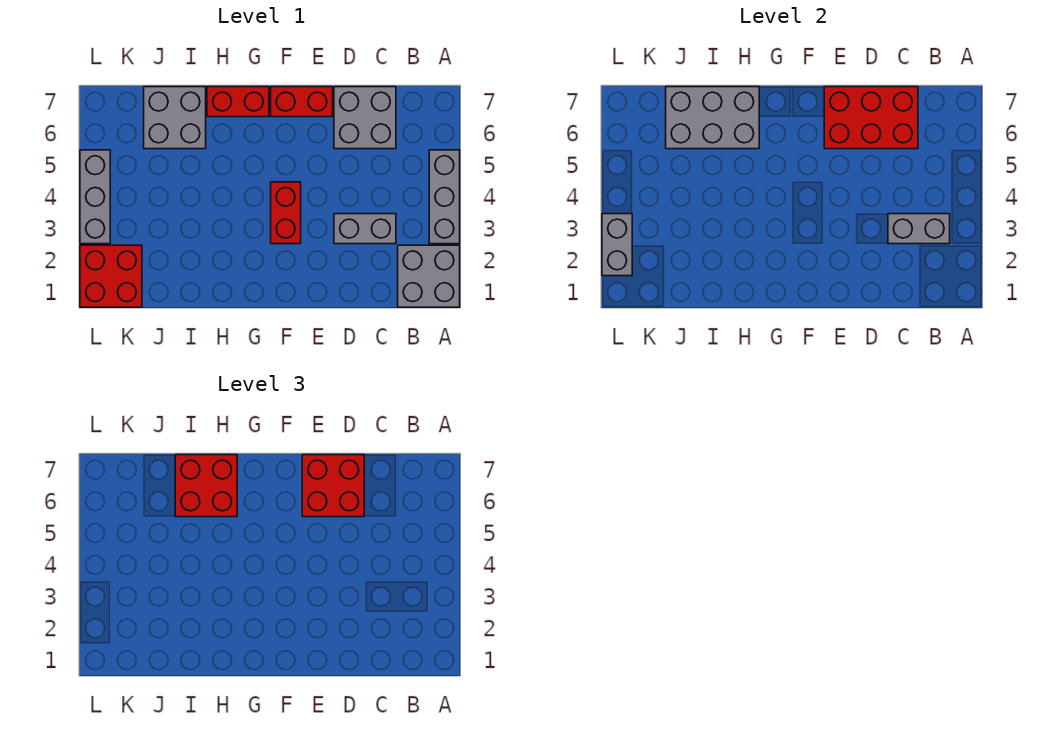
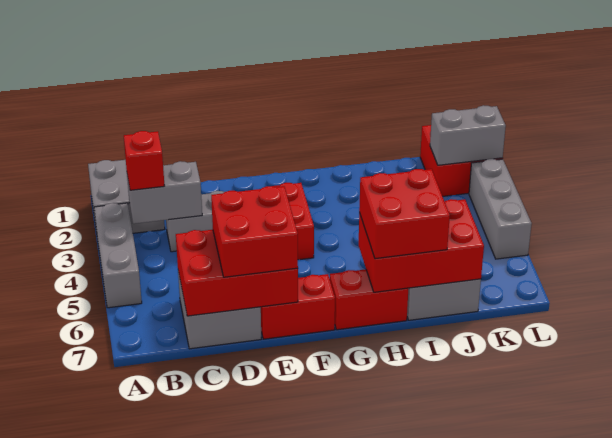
none -> red 1x1 brick [124,131,165,190]
grey 2x3 brick [666,87,759,149] -> red 2x3 brick [359,199,484,292]
grey 1x2 brick [602,214,632,276] -> grey 1x2 brick turned to [430,105,506,165]

